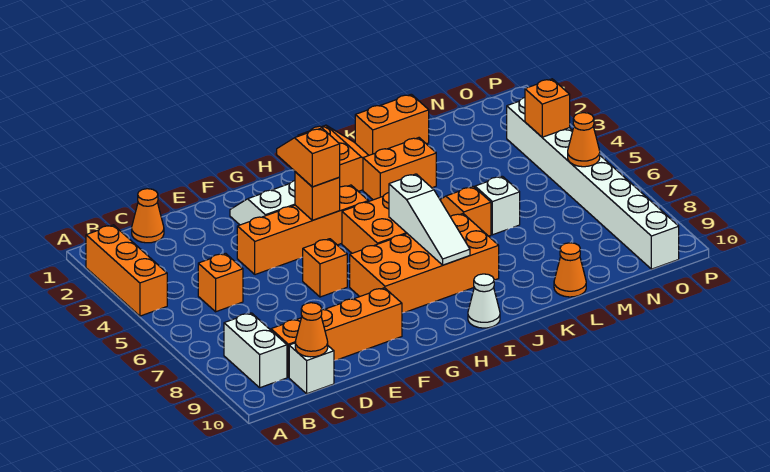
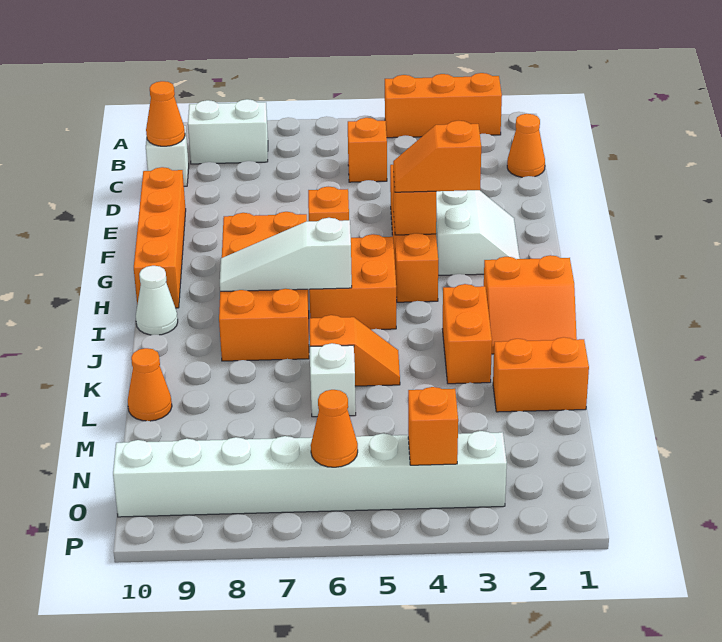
orange 1x4 brick [271,288,402,377] -> orange 1x4 brick moved to [134,167,186,308]
orange 1x2 slope [277,128,340,187] -> orange 1x2 slope turned to [393,121,481,192]
orange 1x2 brick [355,94,429,155] -> orange 1x2 brick turned to [493,337,589,412]

